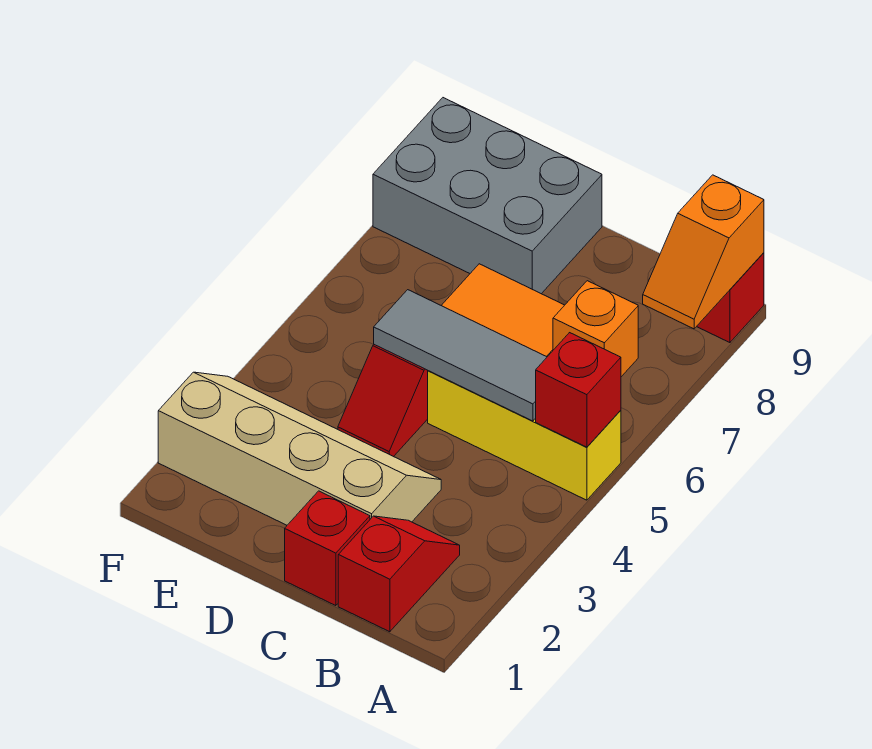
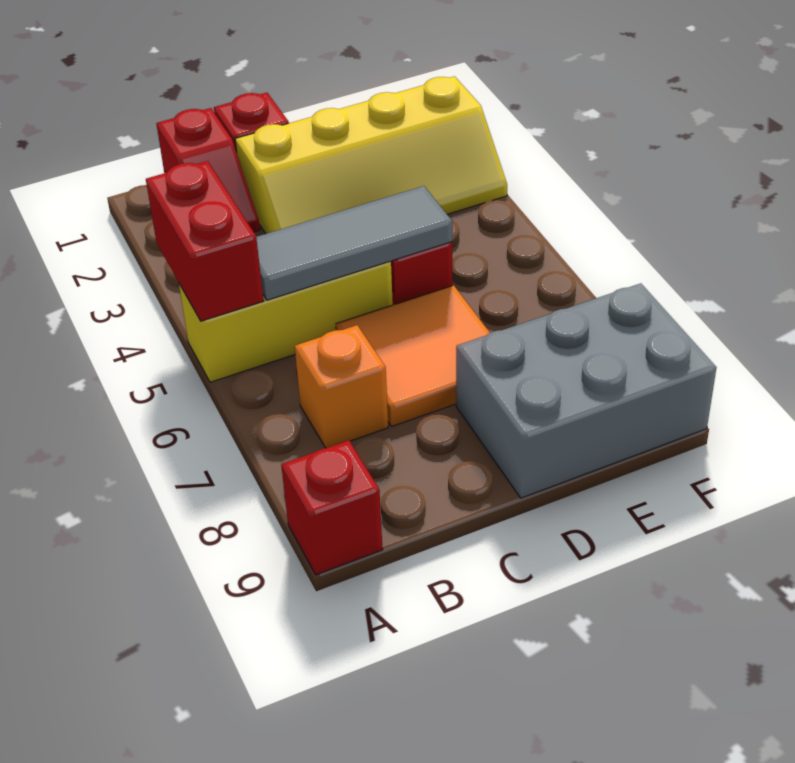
red 1x1 brick [536,333,621,447] -> red 1x2 brick [146,161,264,321]
orange 1x2 slope [643,175,764,329] -> none
tan 2x4 slope [158,372,441,525] -> yellow 2x4 slope [235,76,507,234]

